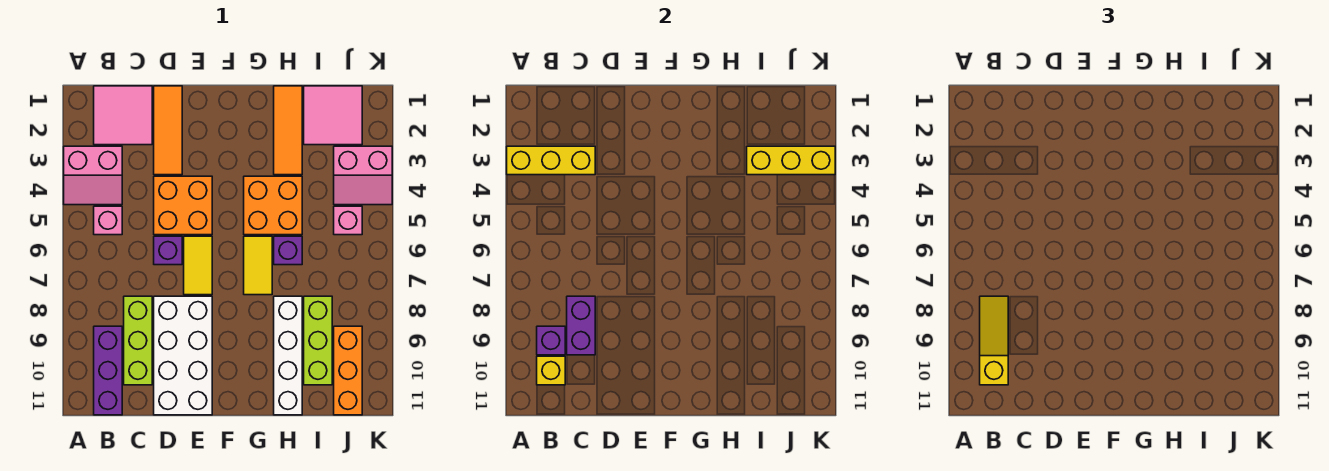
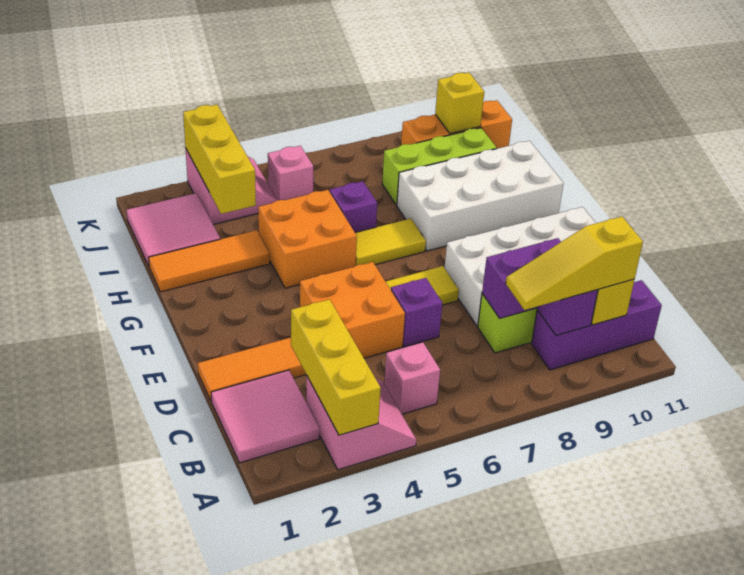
white 1x4 brick [274,296,302,415] -> white 2x4 brick [397,141,564,251]
none -> yellow 1x1 brick [435,73,484,134]

